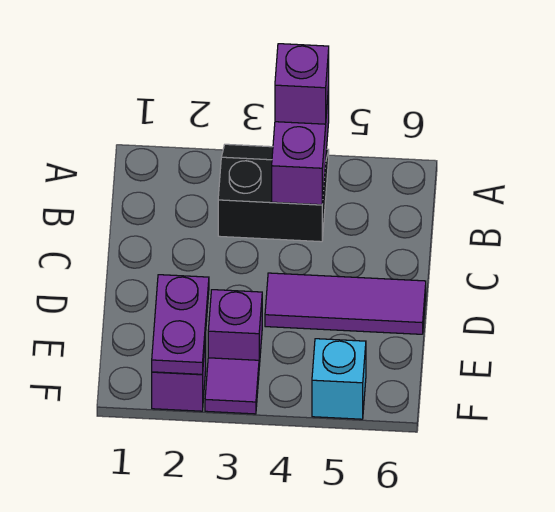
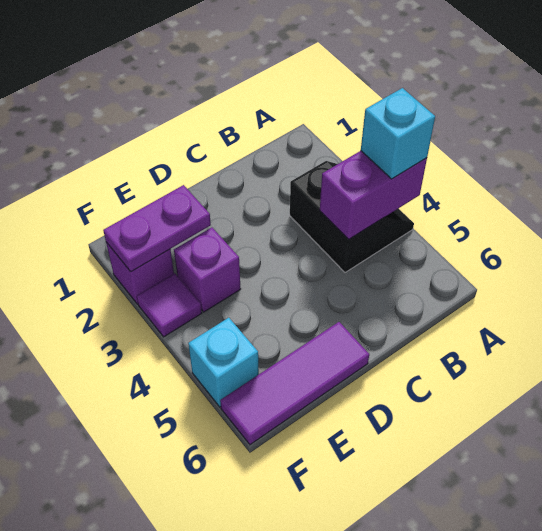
purple 1x1 brick [275,44,329,124] -> cyan 1x1 brick [361,88,435,179]
purple 1x3 tile [265,273,426,334] -> purple 1x3 tile turned to [220,322,369,445]

